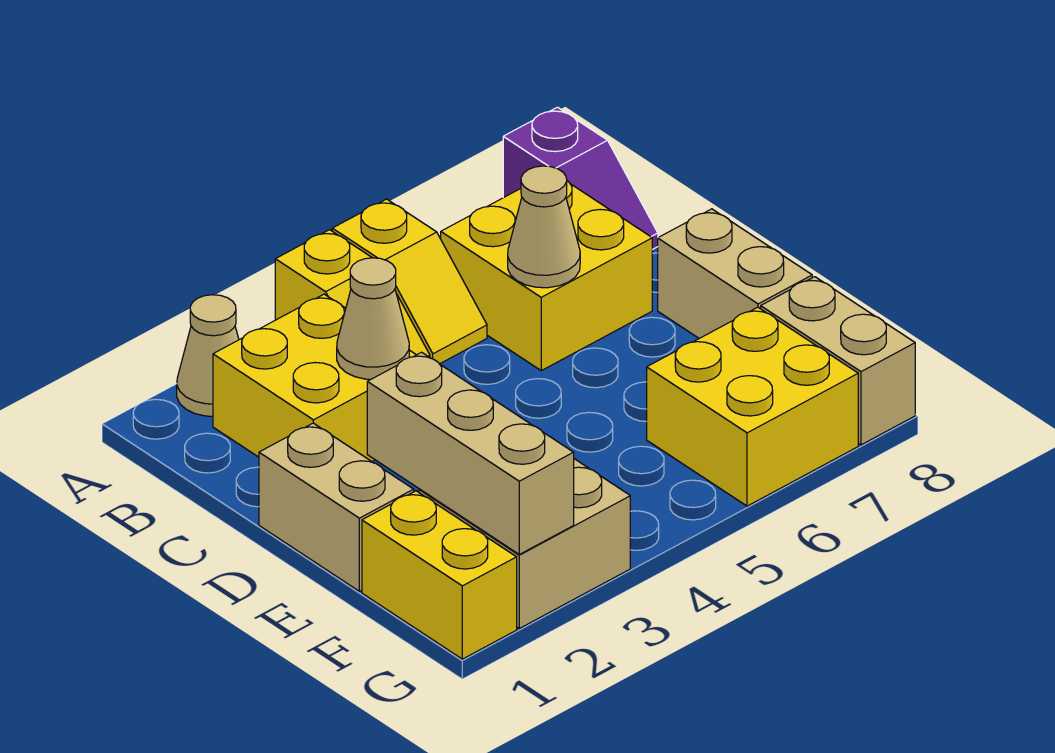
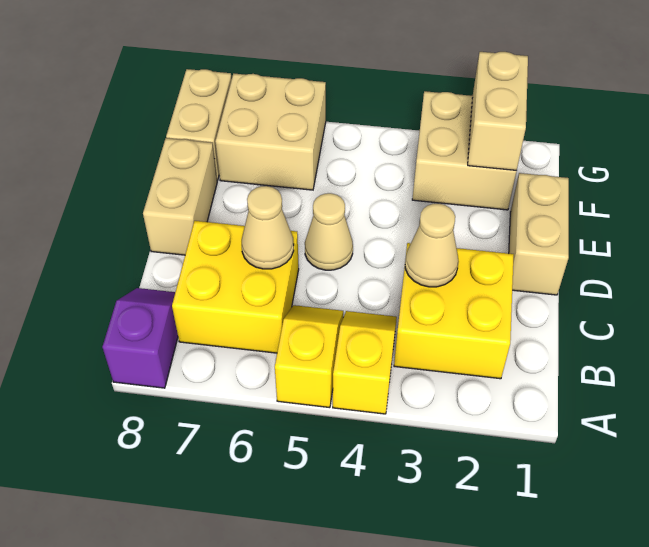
tan 1x1 cone [177,295,239,416] -> tan 1x1 cone moved to [305,193,353,270]
tan 1x3 brick [367,352,574,554] -> tan 1x2 brick [468,52,528,170]
yellow 1x2 brick [362,491,517,659] -> none
yellow 2x2 brick [647,307,858,506] -> tan 2x2 brick [215,73,326,190]

